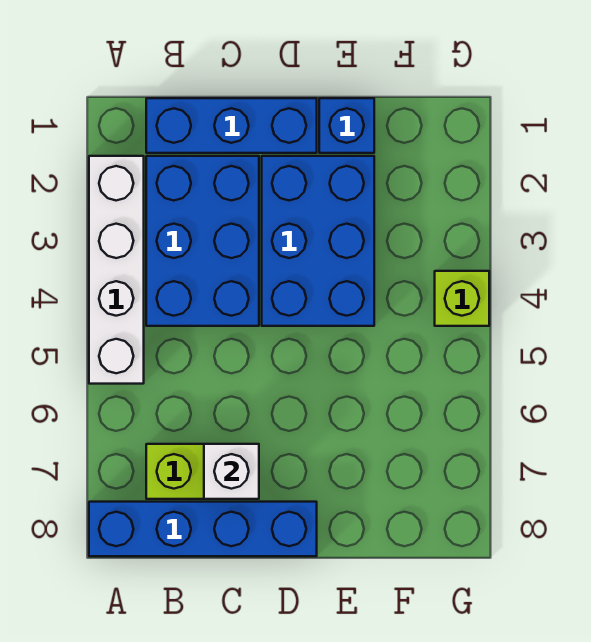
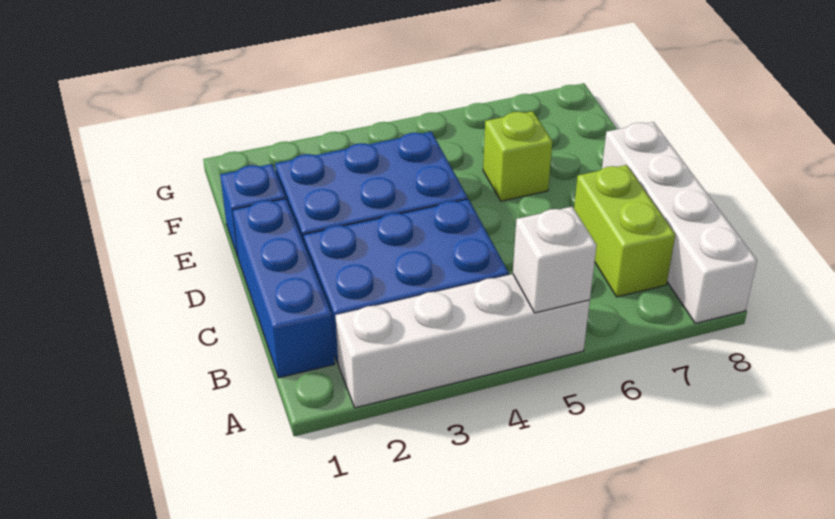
blue 1x4 brick [89,502,317,556] -> white 1x4 brick [602,122,757,323]
white 1x1 brick [204,444,259,499] -> white 1x1 brick moved to [513,207,597,313]
lime 1x1 brick [435,271,489,326] -> lime 1x1 brick moved to [483,111,552,201]

